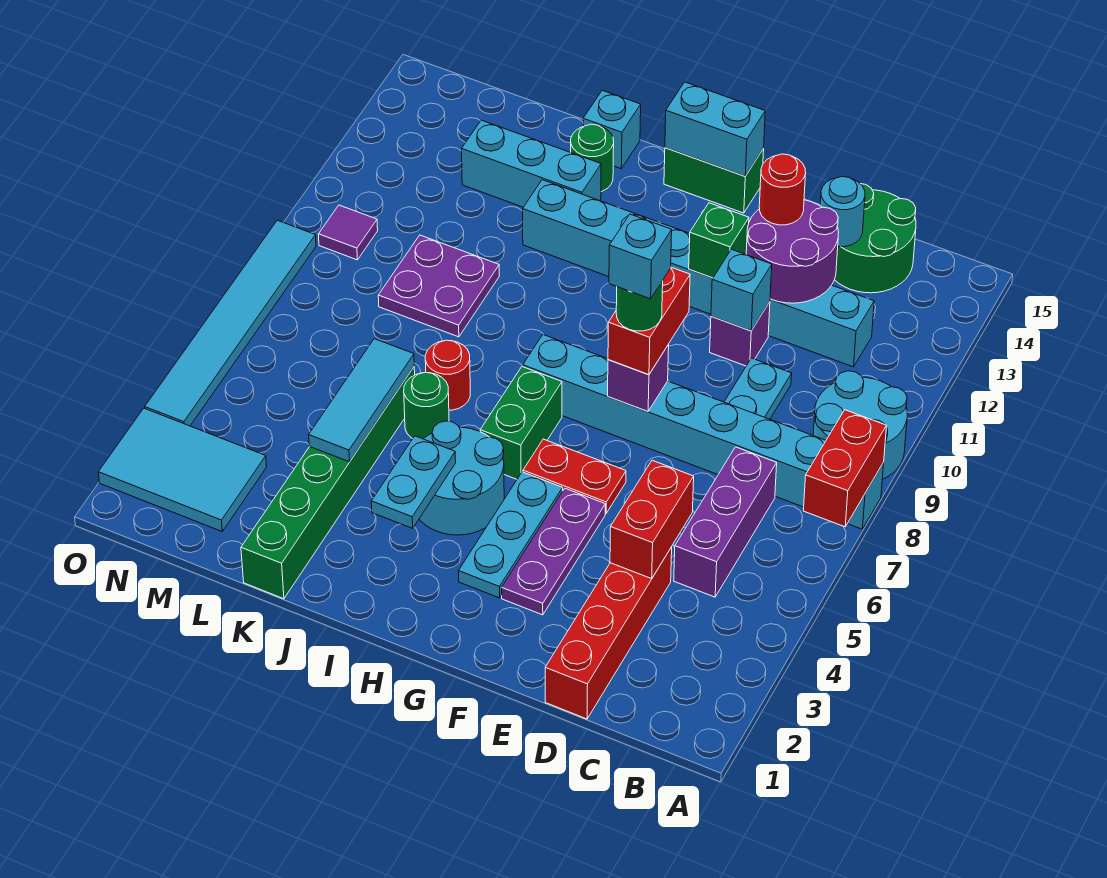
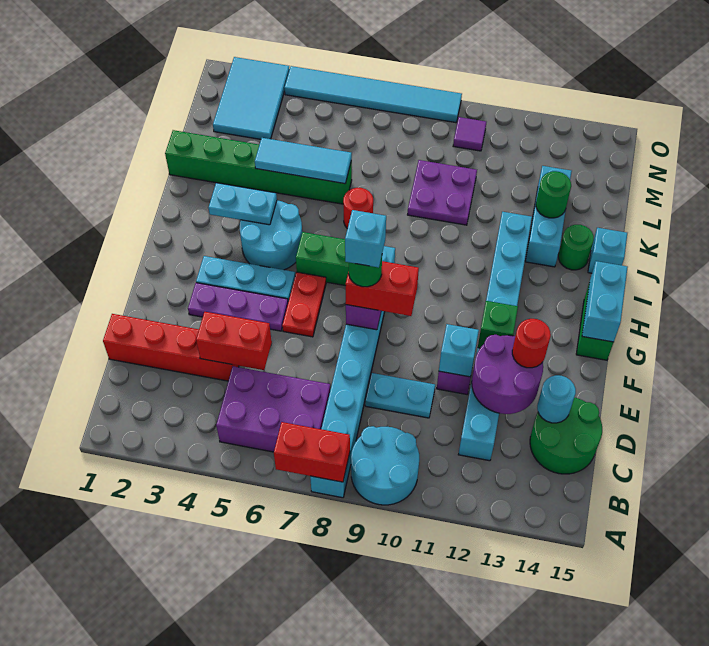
purple 1x3 brick [674,447,777,597] -> purple 2x3 brick [216,366,330,452]
green 1x1 round brick [404,372,449,439] -> green 1x1 round brick moved to [536,171,571,218]

